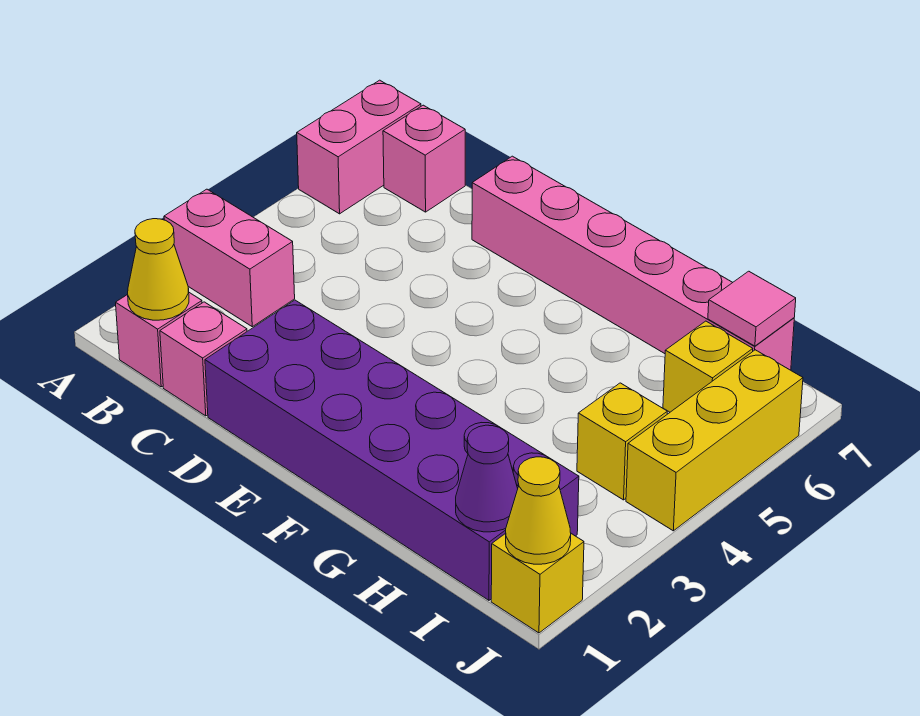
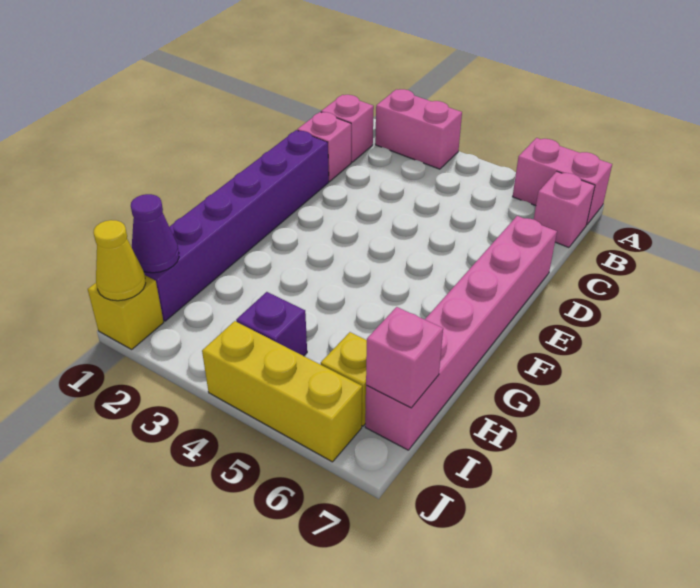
pink 1x2 brick [164,189,295,327] -> pink 1x2 brick turned to [375,89,462,169]
yellow 1x1 cone [128,219,189,320] -> none
purple 2x6 brick [205,300,579,600] -> purple 1x6 brick [144,130,329,321]
yellow 1x1 brick [577,383,667,500] -> purple 1x1 brick [236,292,307,356]
pink 1x1 tile [708,271,796,346] -> pink 1x1 brick [366,307,443,408]

